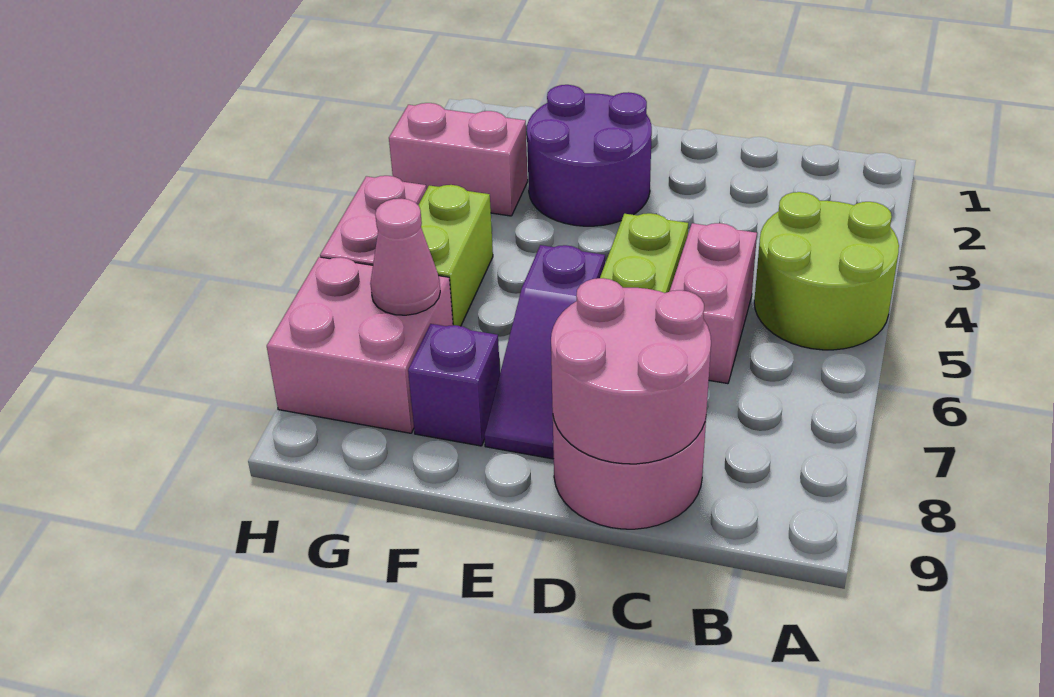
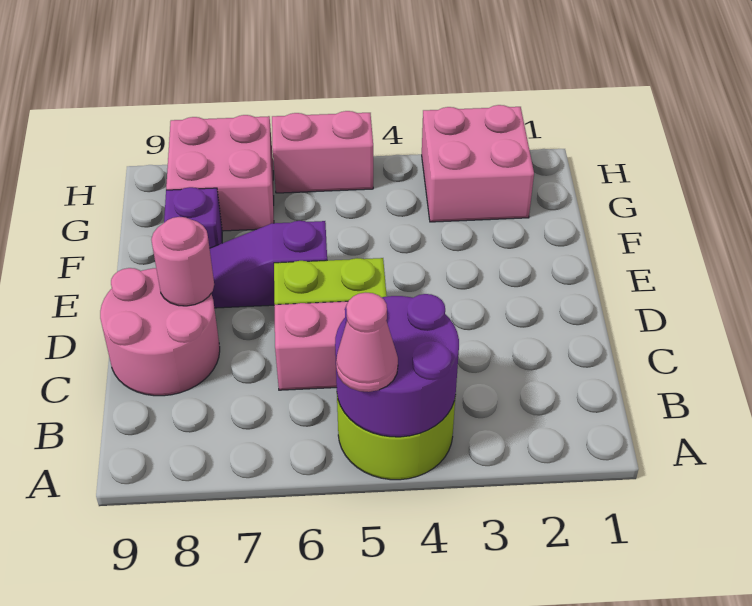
pink 2x2 round brick [551,278,711,464] -> pink 1x1 round brick [151,217,214,306]
purple 2x2 round brick [527,85,652,226] -> purple 2x2 round brick moved to [335,294,459,437]
pink 1x2 brick [389,103,528,216] -> pink 2x2 brick [422,105,534,222]
lime 1x2 brick [418,185,493,326] -> none
pink 1x1 cone [370,199,440,315] -> pink 1x1 cone moved to [336,293,398,392]

